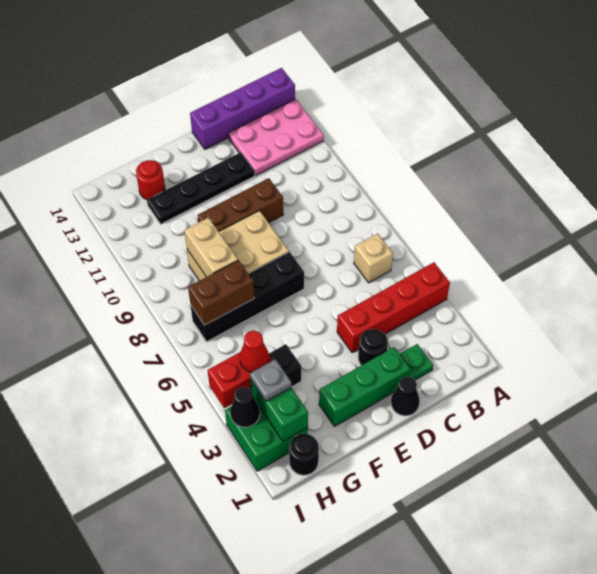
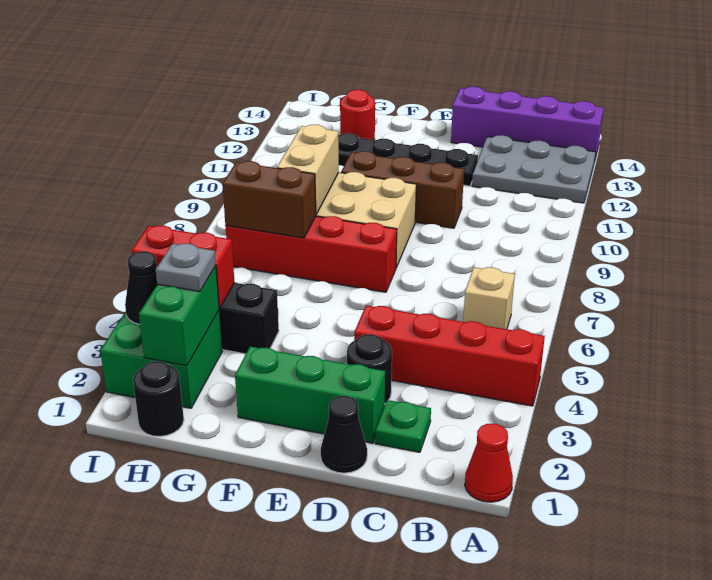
pink 2x3 plate [228,99,324,175] -> grey 2x3 plate [472,135,595,203]
black 1x4 brick [191,252,304,342] -> red 1x4 brick [225,216,397,292]
red 1x1 cone [240,331,269,372] -> red 1x1 cone moved to [465,424,513,502]

